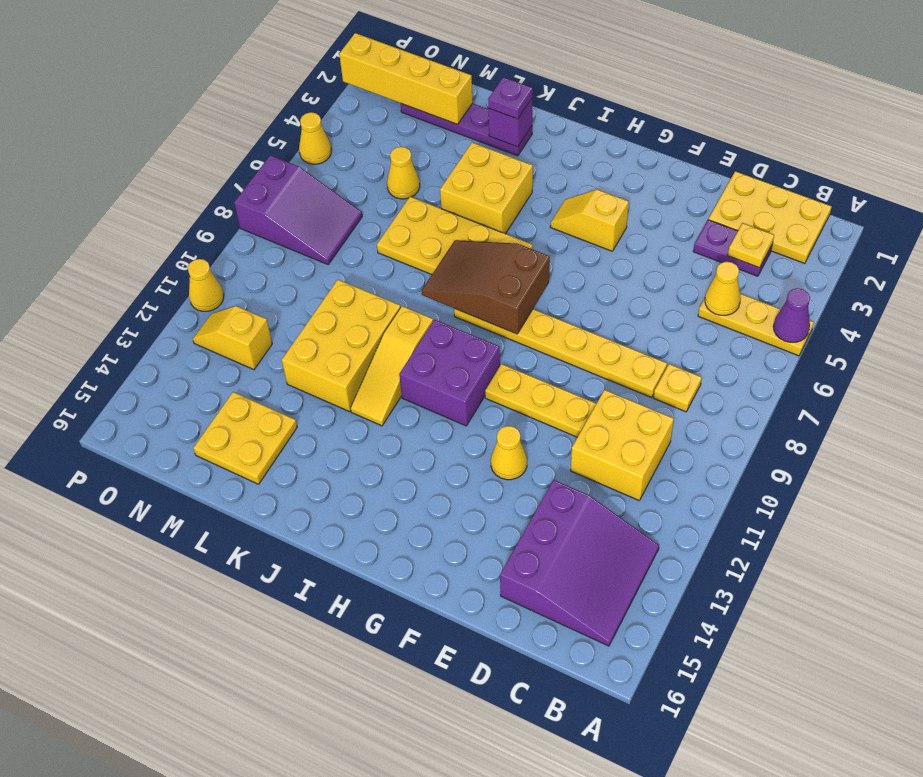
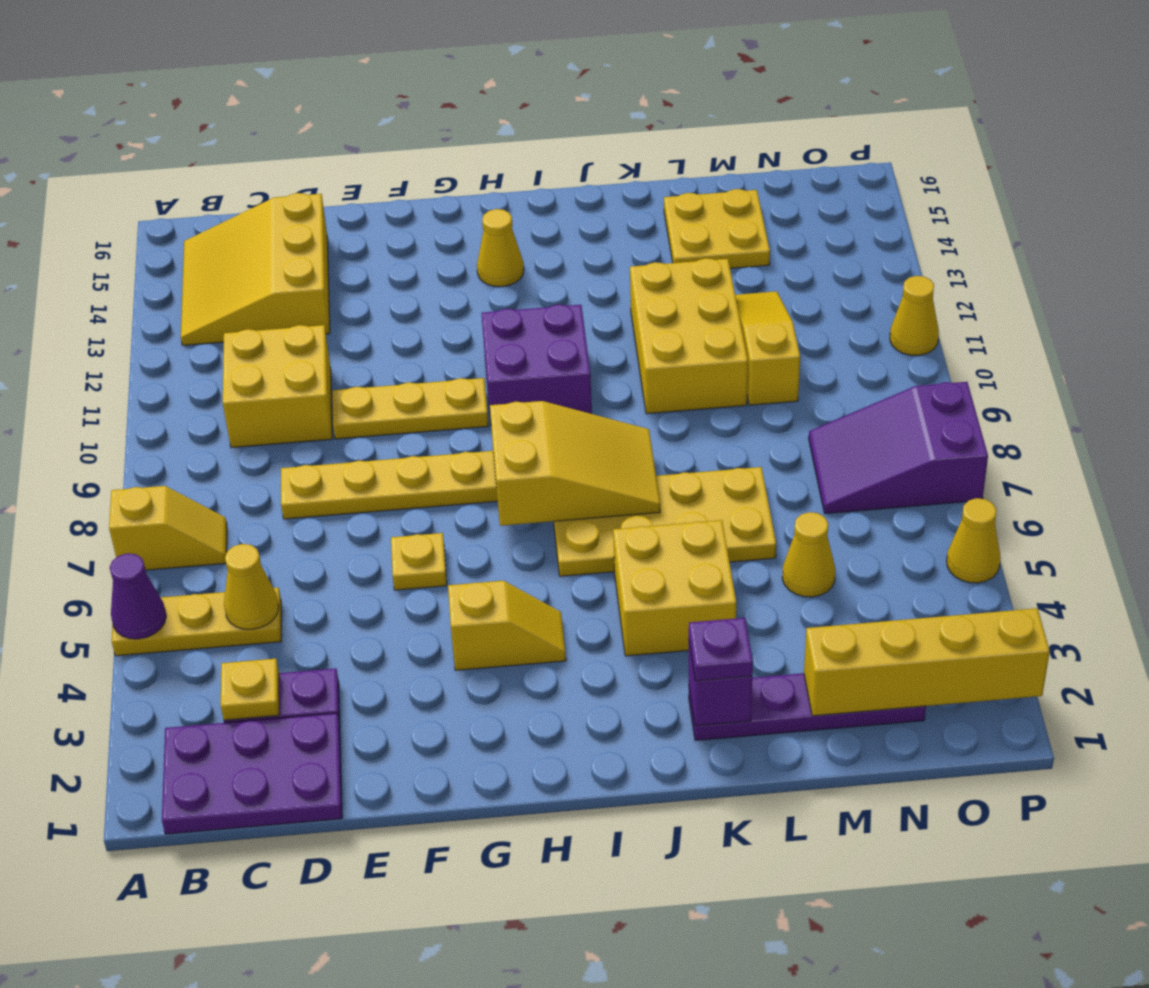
yellow 2x3 plate [708,171,832,264] -> purple 2x3 plate [162,713,342,834]
purple 3x3 slope [500,480,659,646] -> yellow 3x3 slope [181,193,330,345]
yellow 1x1 plate [653,364,702,412] -> yellow 1x1 plate moved to [391,533,447,590]
yellow 1x1 cone [491,426,527,480] -> yellow 1x1 cone moved to [477,209,524,287]
brown 2x3 slope [422,240,550,334] -> yellow 2x3 slope [490,401,660,526]
yellow 1x3 slope [351,306,433,426] -> yellow 1x3 slope moved to [735,291,800,405]
yellow 1x2 slope [193,306,272,370] -> yellow 1x2 slope moved to [109,486,227,570]

